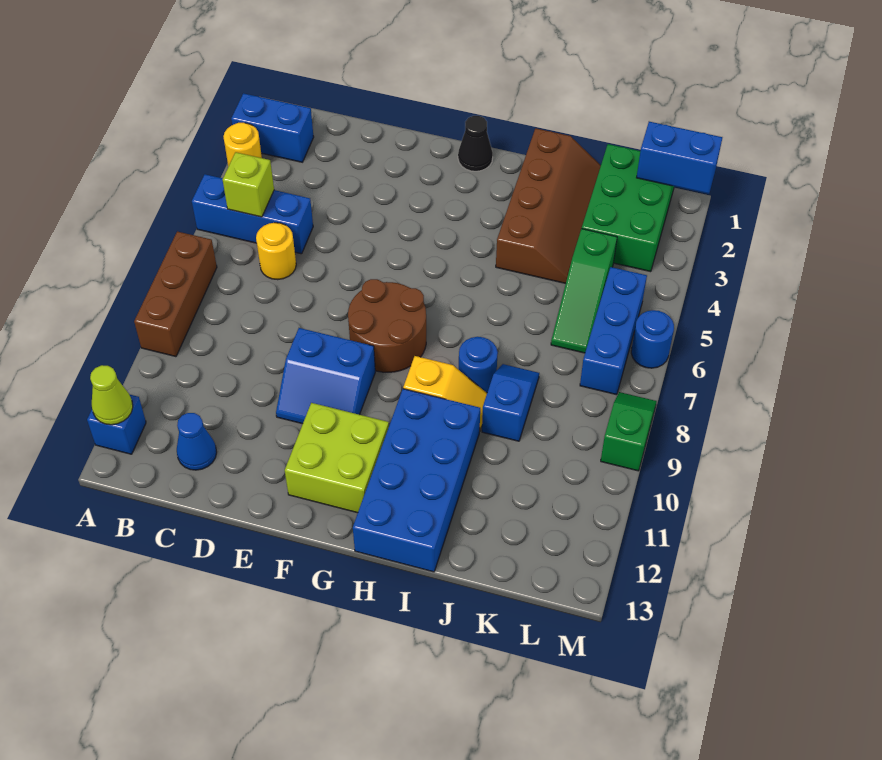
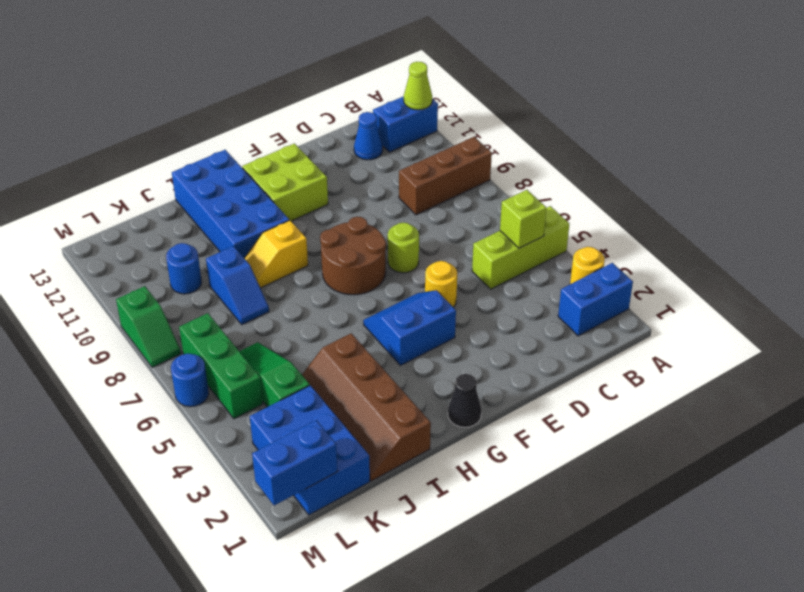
blue 1x3 brick [192,174,313,254] -> lime 1x3 brick [472,206,569,289]
brown 1x3 brick [134,231,217,357] -> brown 1x3 brick turned to [399,137,492,215]
blue 1x1 brick [87,394,146,454] -> blue 1x2 brick [373,96,438,152]
yellow 1x1 round brick [256,223,296,280] -> yellow 1x1 round brick moved to [425,261,457,307]
none -> lime 1x1 round brick [388,223,419,273]
blue 2x2 slope [276,328,375,424] -> blue 2x2 slope moved to [363,290,456,366]
blue 1x1 round brick [459,337,498,393] -> blue 1x1 round brick moved to [166,243,202,294]
green 2x3 brick [582,144,674,272] -> blue 2x3 brick [250,385,370,515]
blue 1x3 brick [580,267,647,395] -> green 1x3 brick [179,313,263,419]

